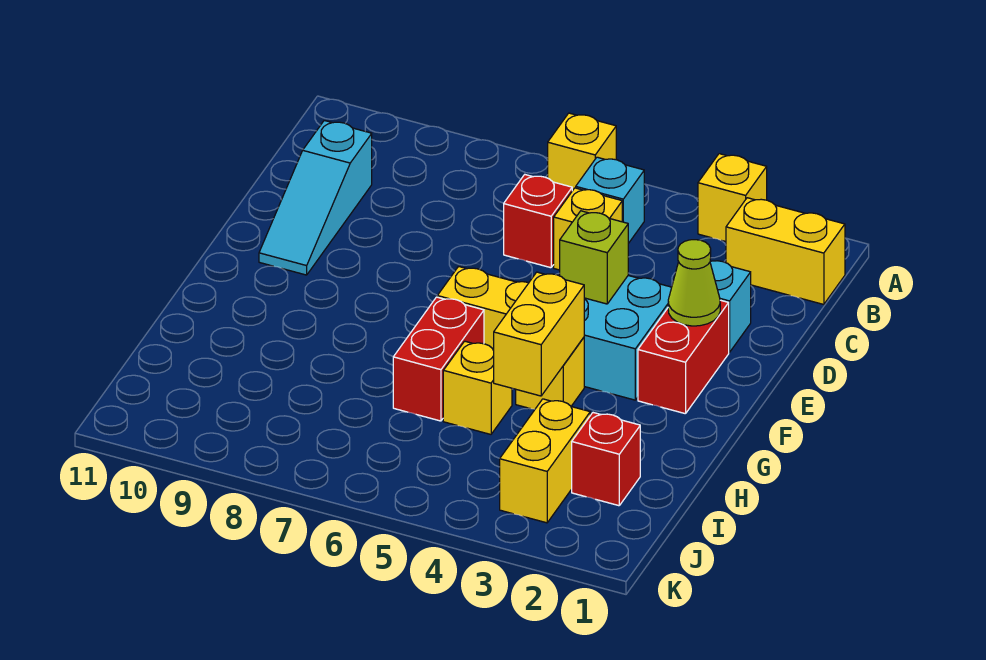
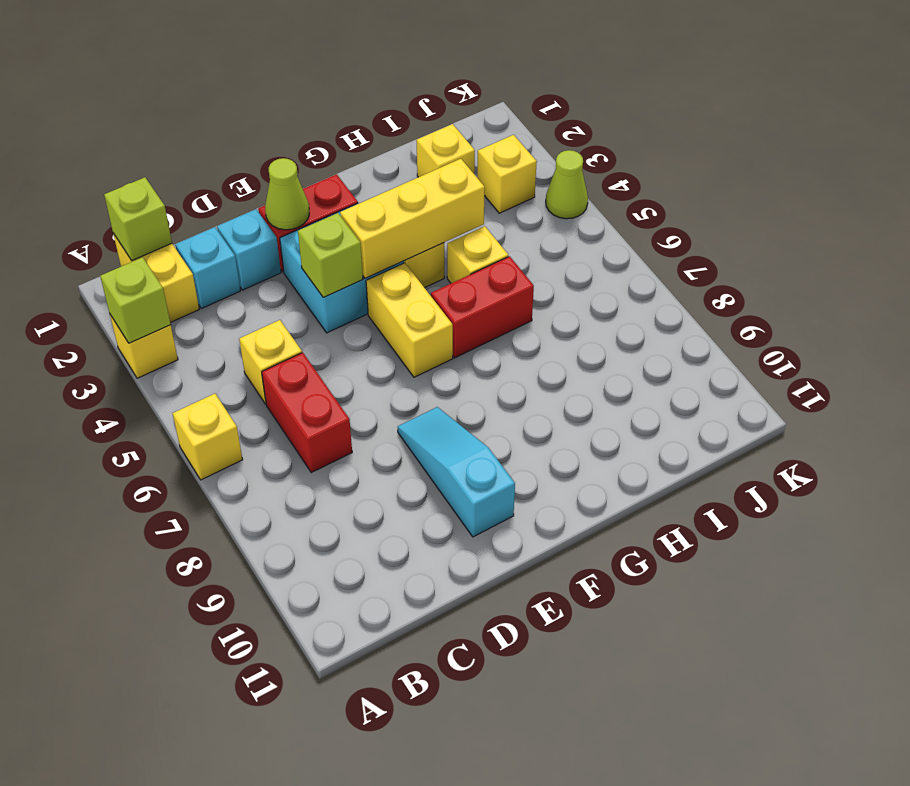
none -> lime 1x1 brick [100,257,171,343]
none -> lime 1x1 brick [104,177,172,260]
cyan 1x1 brick [576,157,644,243] -> cyan 1x1 brick moved to [175,227,240,308]
red 1x1 brick [504,175,572,268] -> red 1x2 brick [262,352,352,472]
cyan 1x3 slope [259,120,372,275] -> cyan 1x3 slope turned to [398,407,515,537]
yellow 1x2 brick [494,272,584,396] -> yellow 1x3 brick [340,159,485,278]
red 1x1 brick [572,413,640,506] -> yellow 1x1 brick [417,124,475,177]
yellow 1x2 brick [500,399,590,523] -> yellow 1x1 brick [477,135,537,213]
none -> lime 1x1 cone [546,150,588,219]

